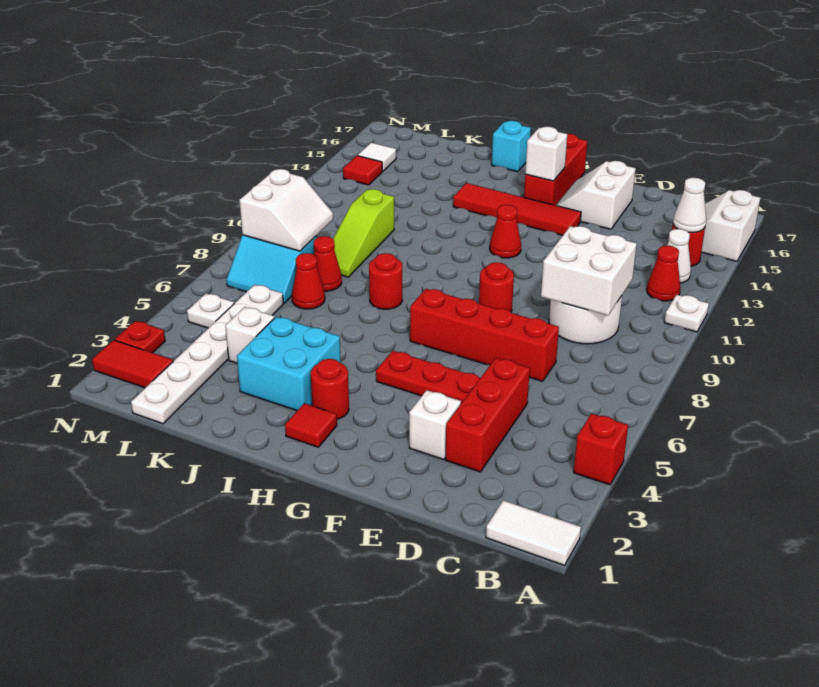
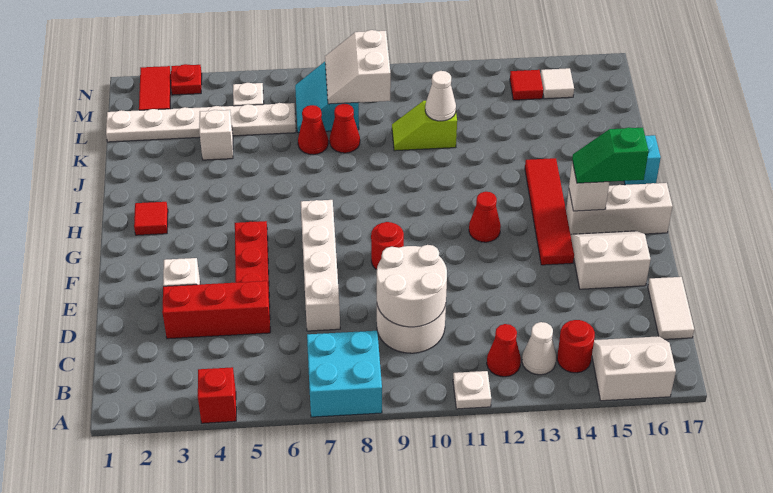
white 1x2 tile [486,500,581,565] -> white 1x2 tile moved to [648,277,694,339]
white 1x1 cone [673,178,706,232] -> white 1x1 cone moved to [425,71,456,121]
white 2x2 brick [541,226,637,315] -> white 2x2 round brick [377,245,447,327]
red 1x4 brick [410,289,559,381] -> white 1x4 brick [301,200,340,331]
red 1x3 brick [524,134,587,205] -> white 1x3 brick [566,183,673,234]
none -> green 1x2 slope [572,127,649,183]
red 1x1 round brick [311,359,349,419] -> none
cyan 2x2 brick [237,317,341,411] -> cyan 2x2 brick moved to [307,331,382,417]
red 1x1 round brick [369,253,402,309] -> none
lime 1x3 slope [333,189,394,277] -> lime 1x2 slope [392,101,457,151]
white 2x2 slope [239,169,333,251] -> white 2x2 slope turned to [325,30,391,104]

